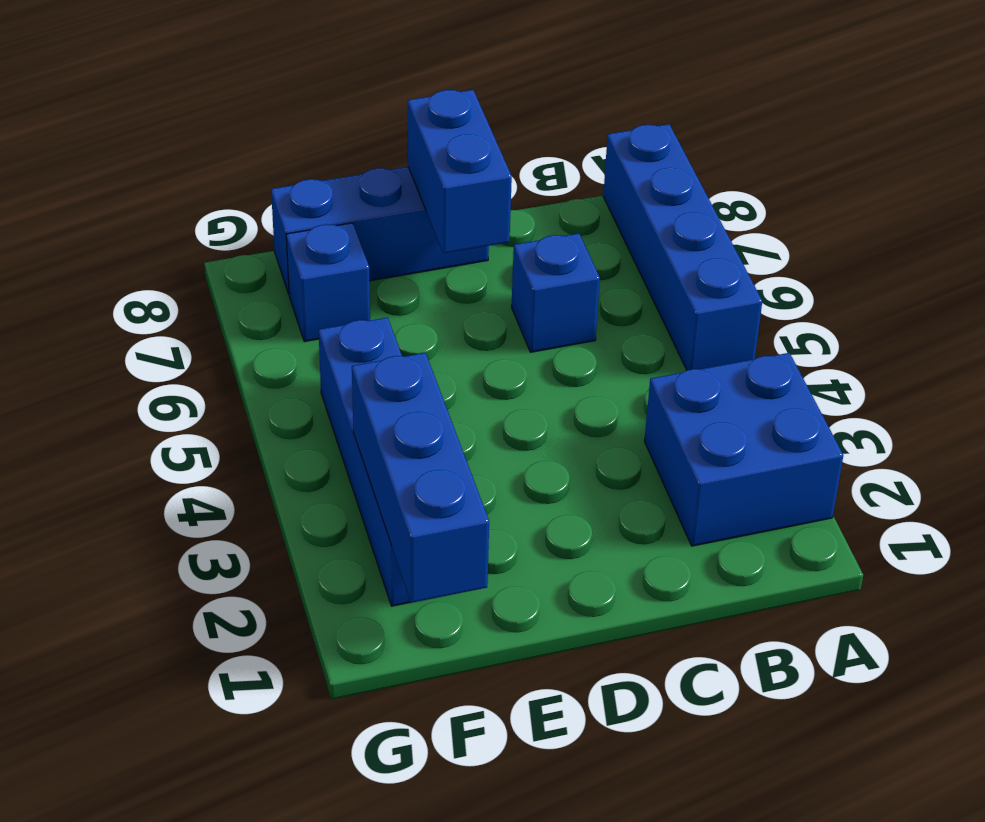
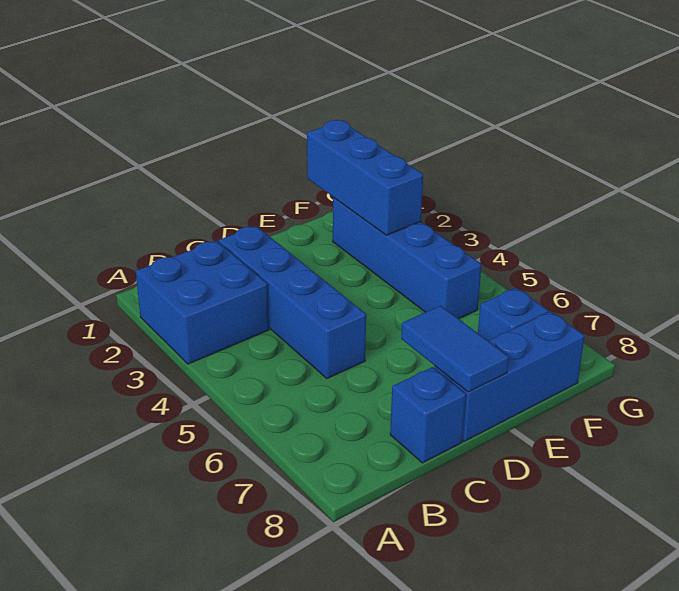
blue 1x4 brick [603,124,762,370] -> blue 1x4 brick moved to [219,226,366,378]
blue 1x1 brick [511,233,600,352] -> blue 1x1 brick moved to [390,367,466,463]
blue 1x2 brick [408,90,512,254] -> blue 1x2 tile [401,306,509,392]

